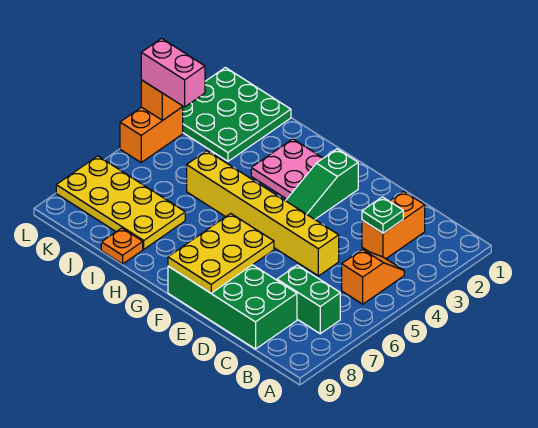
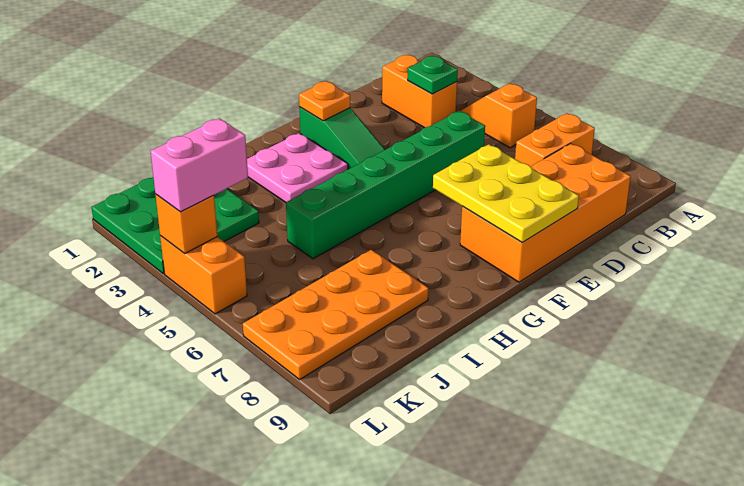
green 1x2 brick [277,265,340,334] -> orange 1x2 brick [515,113,595,167]
green 2x4 brick [168,265,297,349] -> orange 2x4 brick [460,143,631,282]
yellow 1x6 brick [187,151,339,276] -> green 1x6 brick [286,111,485,259]
yellow 2x4 plate [56,156,185,249] -> orange 2x4 plate [243,250,428,380]
orange 1x1 plate [101,228,143,264] -> orange 1x1 plate moved to [299,81,350,121]

